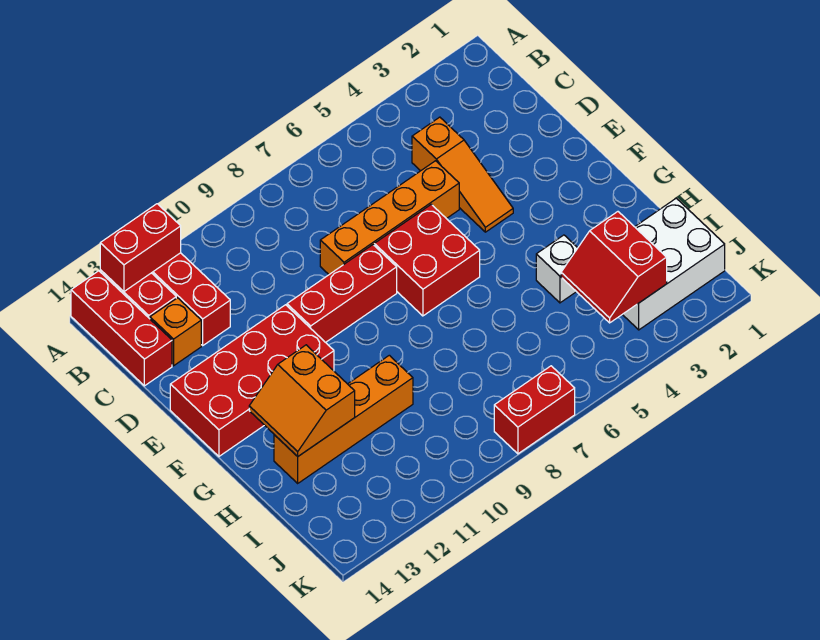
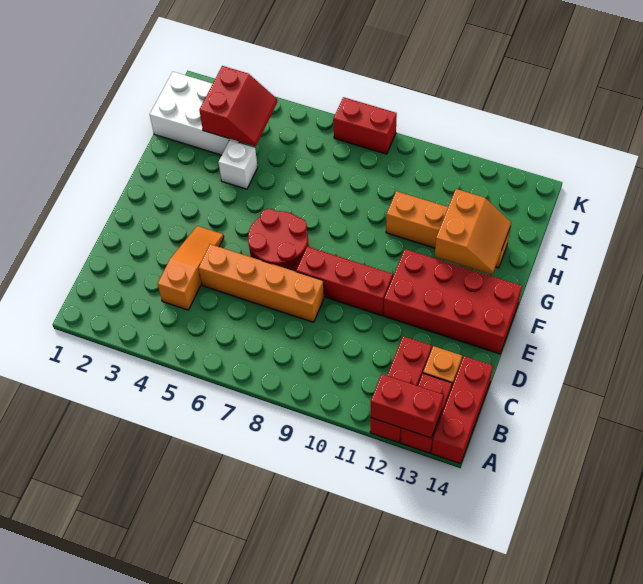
red 2x2 brick [374,204,480,316] -> red 2x2 round brick [248,209,309,272]

